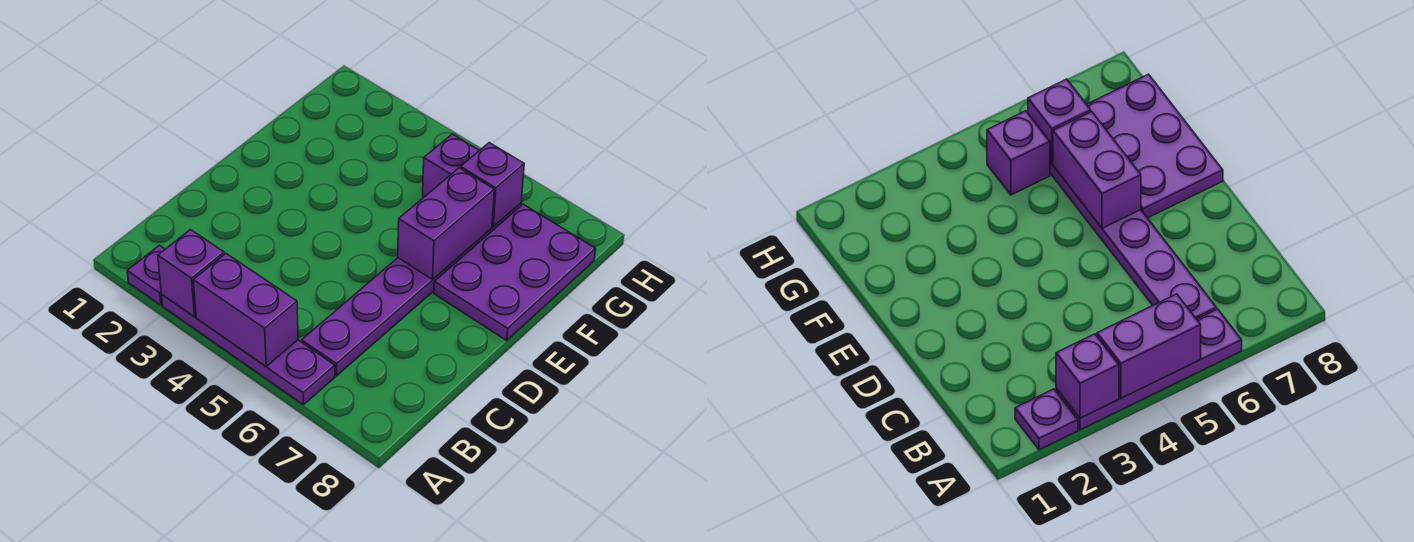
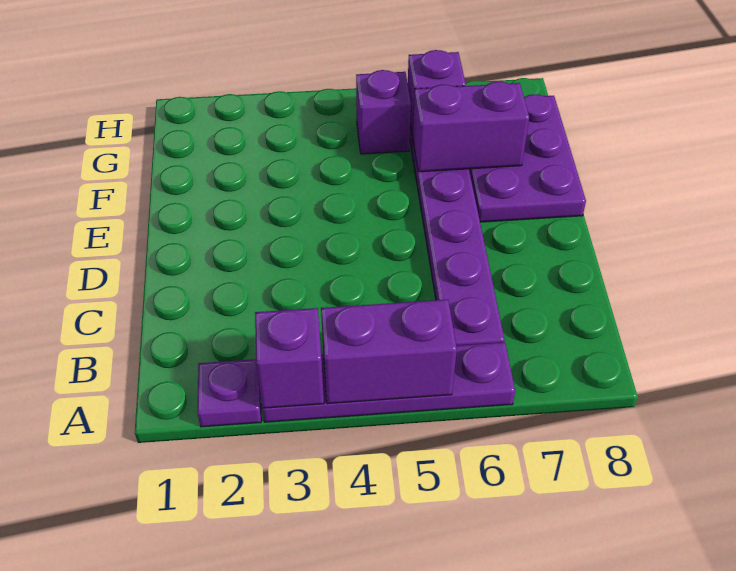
purple 1x2 brick [398,168,494,280] -> purple 1x2 brick turned to [412,81,529,172]

